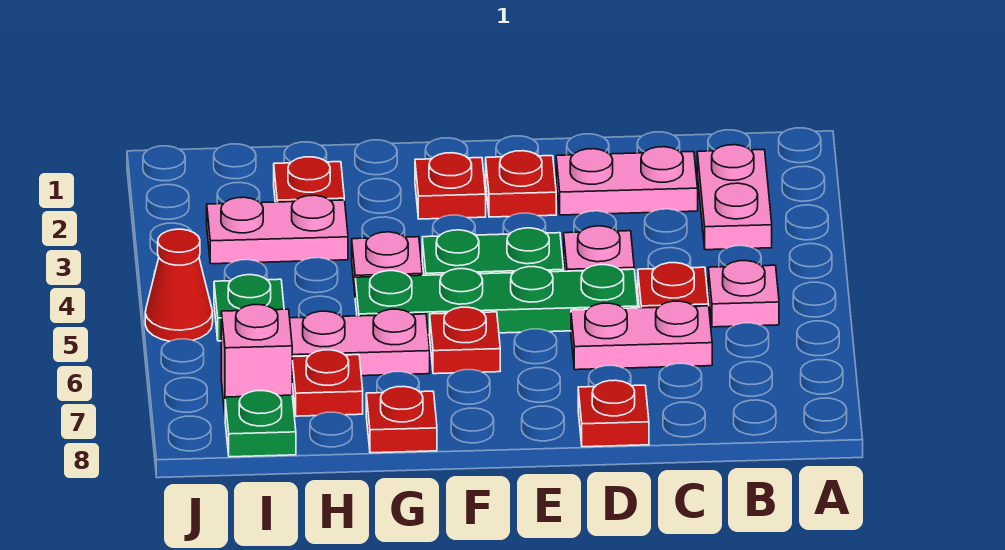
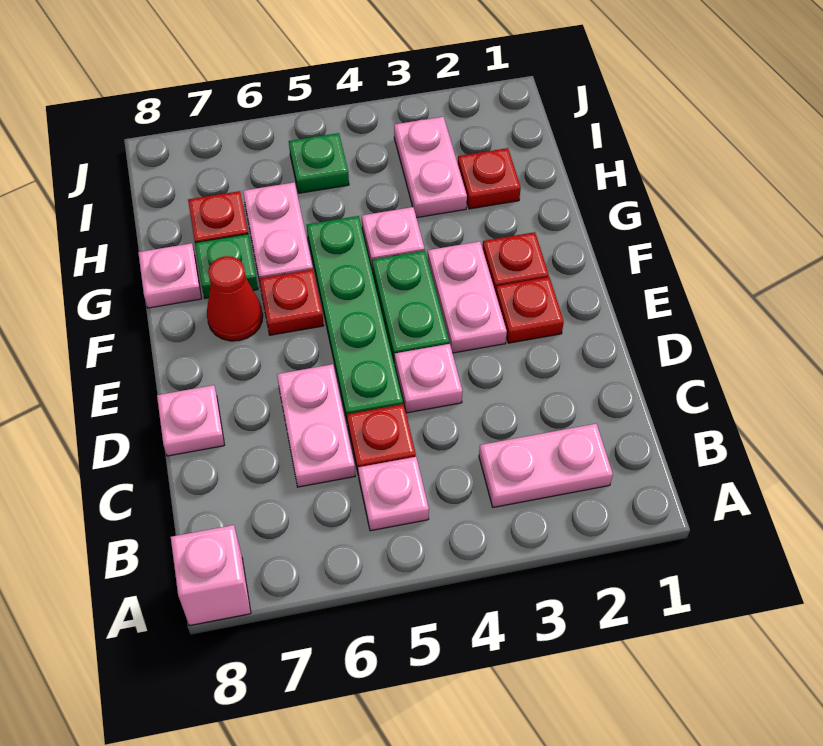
pink 1x2 plate [556,147,698,215] -> pink 1x2 plate moved to [428,241,507,353]
red 1x1 plate [578,380,649,447] -> pink 1x1 plate [157,385,224,456]
red 1x1 plate [366,387,437,453] -> pink 1x1 plate [138,243,202,308]
pink 1x1 brick [221,305,292,413] -> pink 1x1 brick moved to [171,525,251,626]
green 1x1 plate [225,391,296,457] -> green 1x1 plate moved to [195,234,258,298]
red 1x1 cone [145,229,213,341] -> red 1x1 cone moved to [207,256,263,341]

